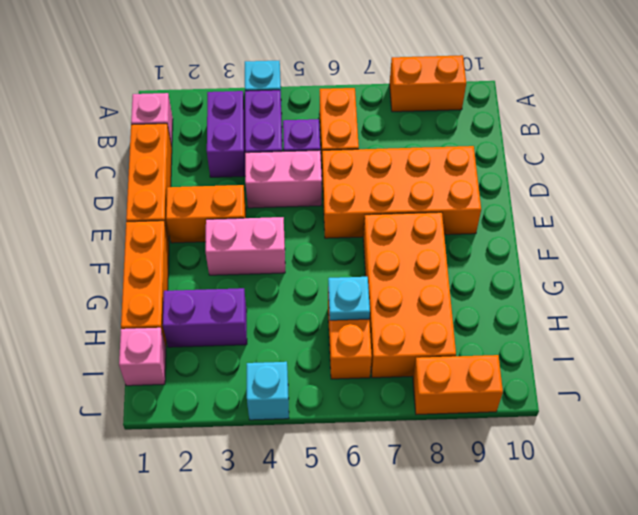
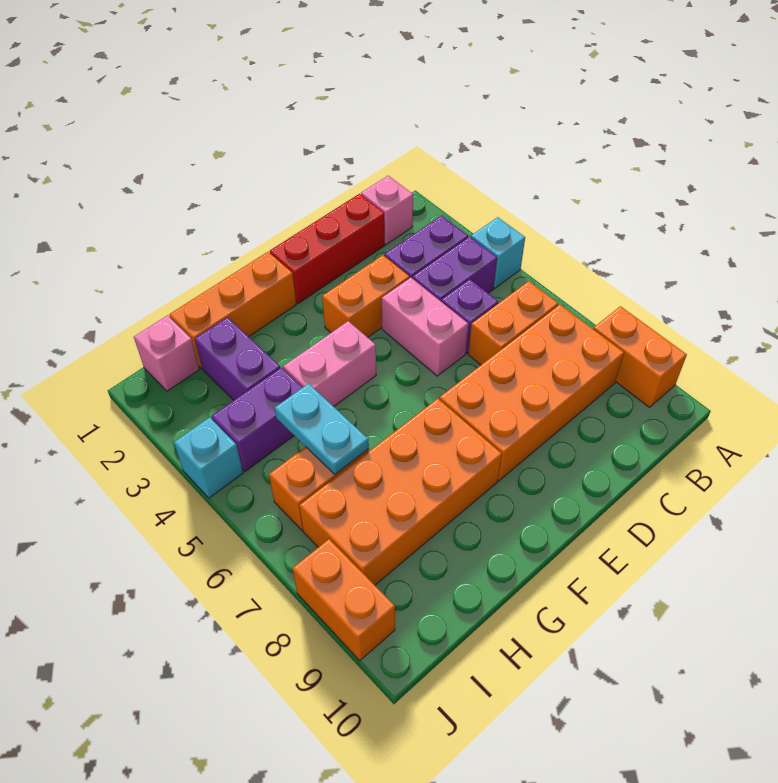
orange 1x3 brick [126,124,172,241] -> red 1x3 brick [270,194,385,303]
orange 2x4 brick [322,146,481,238] -> orange 2x4 brick turned to [439,305,624,481]
orange 1x2 brick [166,185,246,243] -> orange 1x2 brick turned to [322,255,410,337]
pink 1x2 brick [205,217,285,275] -> pink 1x2 brick turned to [283,321,376,406]
none -> purple 1x2 brick [212,368,303,471]
cyan 1x1 plate [328,277,370,320] -> cyan 1x2 plate [275,384,369,474]

